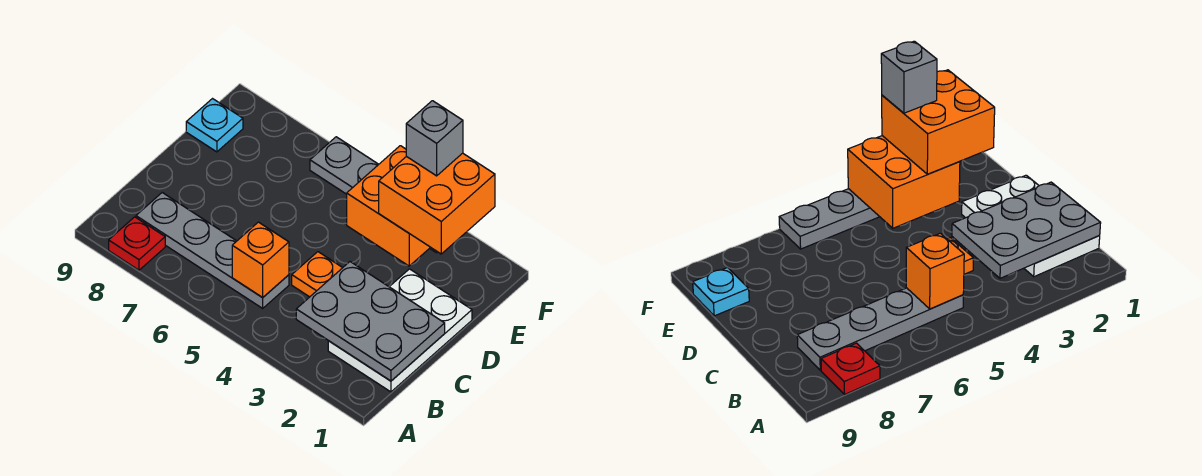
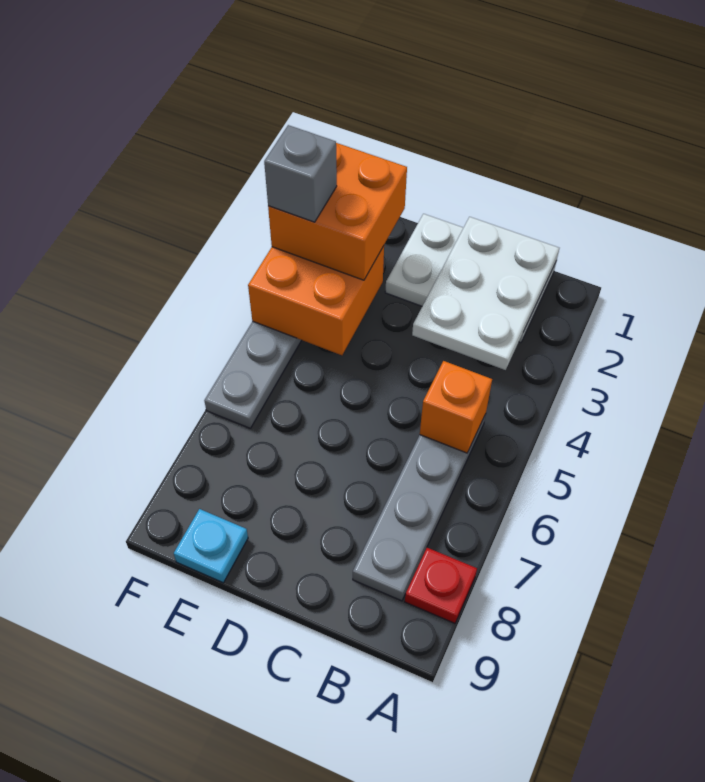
grey 2x3 plate [296,262,445,381] -> white 2x3 plate [412,217,559,370]
orange 1x1 plate [292,252,343,297] -> none

